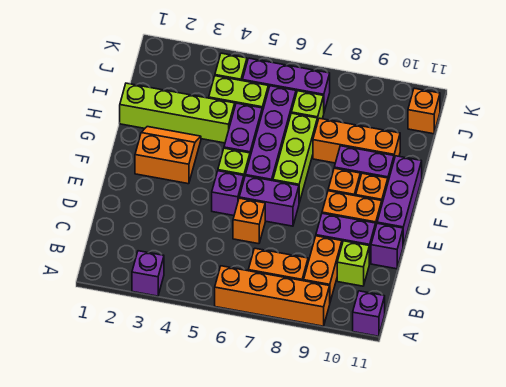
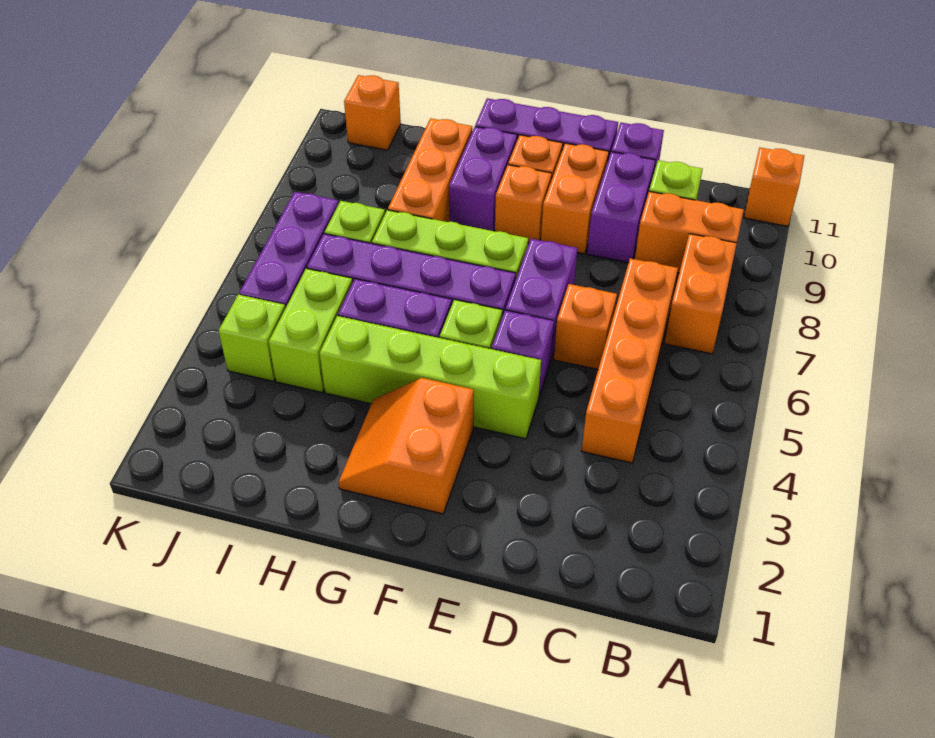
purple 1x1 brick [132,251,164,296] -> none
orange 1x4 brick [215,266,330,326] -> orange 1x4 brick moved to [582,258,678,463]
purple 1x1 brick [353,291,385,336] -> orange 1x1 brick [744,148,804,226]
lime 1x4 brick [120,83,235,143] -> lime 1x4 brick turned to [320,316,541,439]

